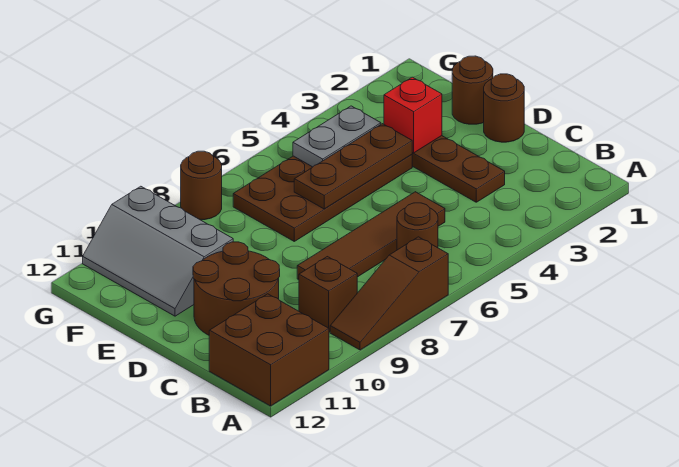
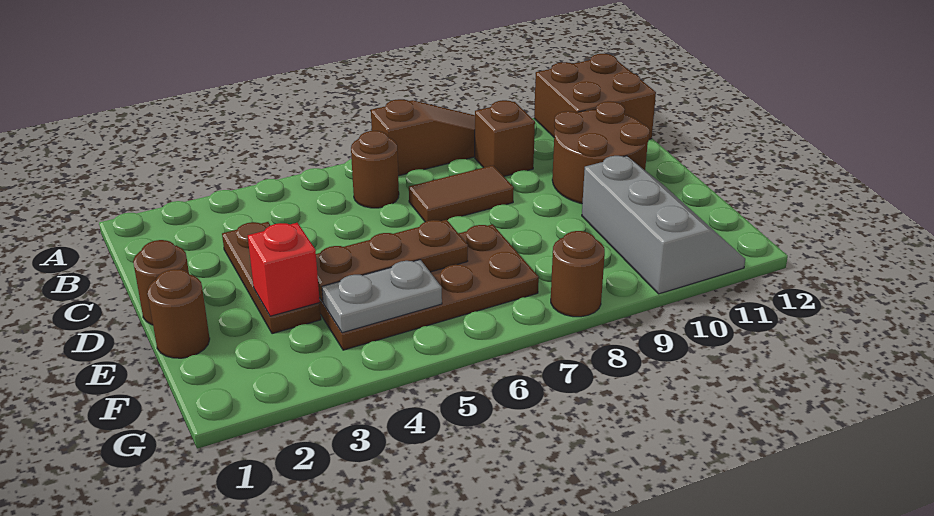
brown 1x4 tile [297,192,445,280] -> brown 1x2 tile [409,165,514,222]

